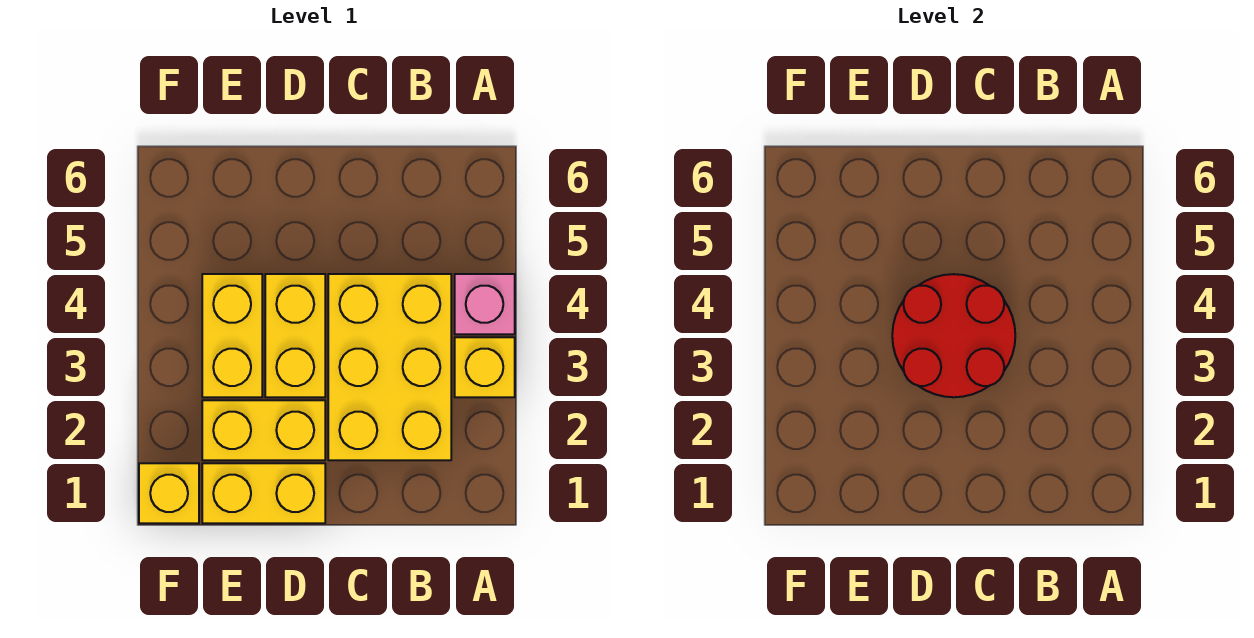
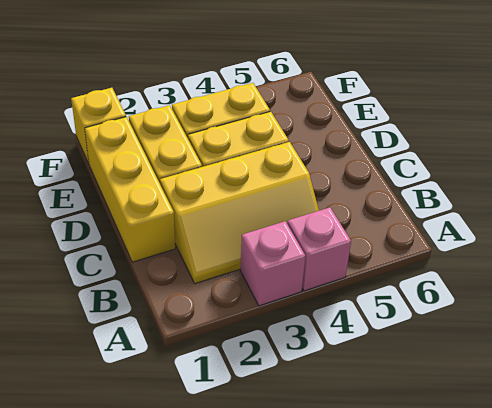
yellow 1x1 brick [455,337,515,397] -> pink 1x1 brick [241,221,305,306]
yellow 2x3 brick [328,274,451,460] -> yellow 2x3 slope [160,142,319,284]
red 2x2 round brick [892,274,1015,397] -> none
yellow 1x2 brick [202,463,325,523] -> yellow 1x3 brick [85,117,175,262]

